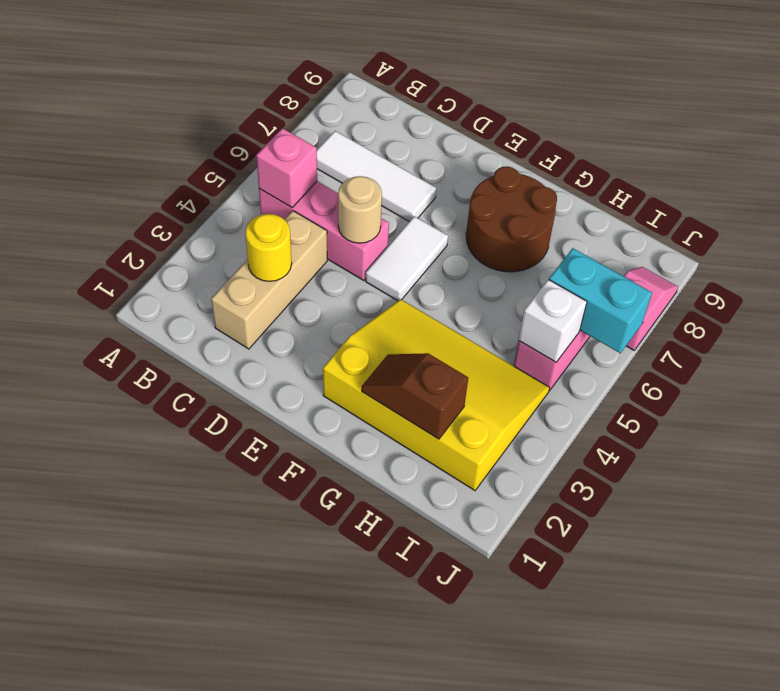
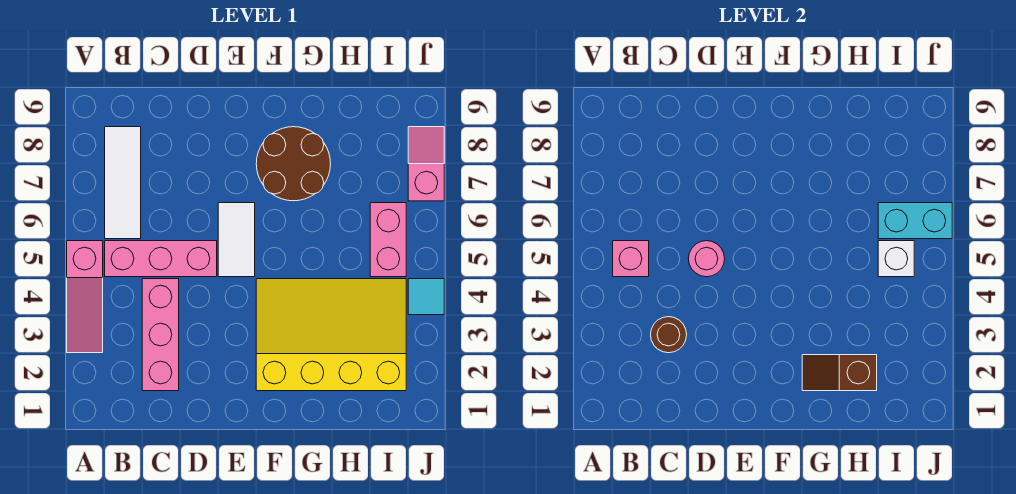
none -> pink 1x3 slope [67,241,103,353]
white 1x3 tile [317,131,436,222] -> white 1x3 tile turned to [105,127,141,239]
tan 1x3 brick [211,211,327,349] -> pink 1x3 brick [142,279,179,391]
yellow 1x1 round brick [245,214,292,281] -> brown 1x1 round brick [651,317,687,353]
tan 1x1 round brick [338,176,382,243] -> pink 1x1 round brick [688,241,725,277]
none -> cyan 1x1 tile [408,279,444,315]

